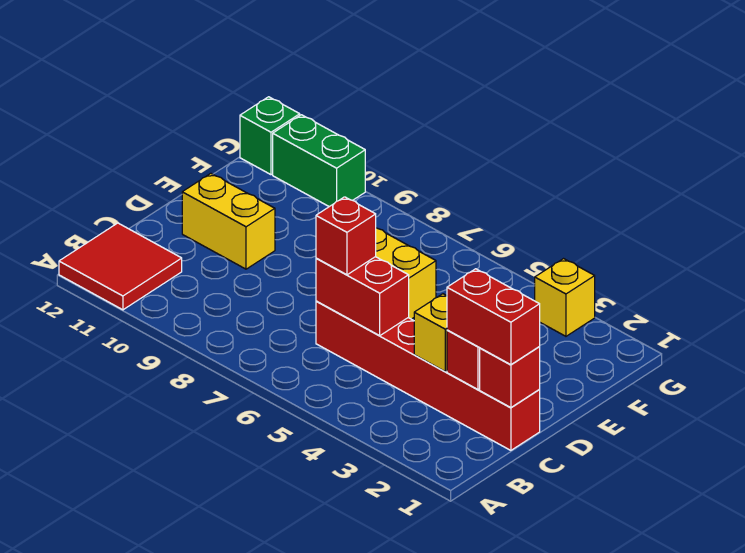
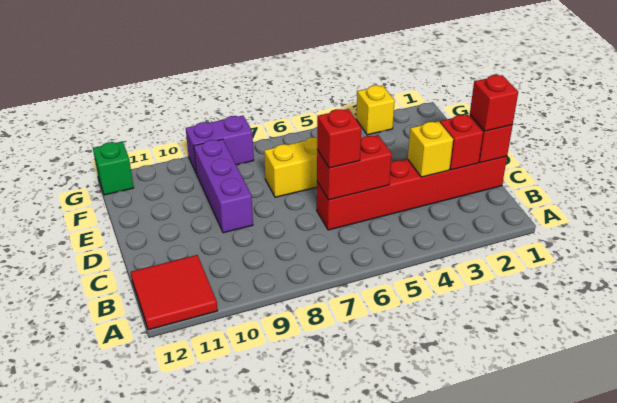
red 1x2 brick [447,269,540,365] -> red 1x1 brick [470,75,518,131]
none -> purple 1x3 brick [194,139,253,233]
yellow 1x2 brick [182,173,275,269] -> none
none -> purple 1x2 brick [186,116,254,174]
green 1x2 brick [273,115,365,207] -> none

